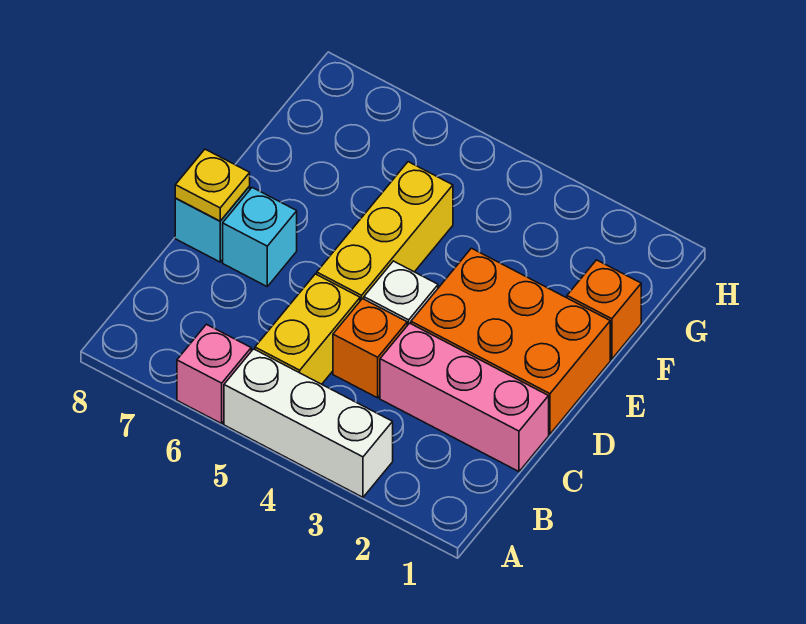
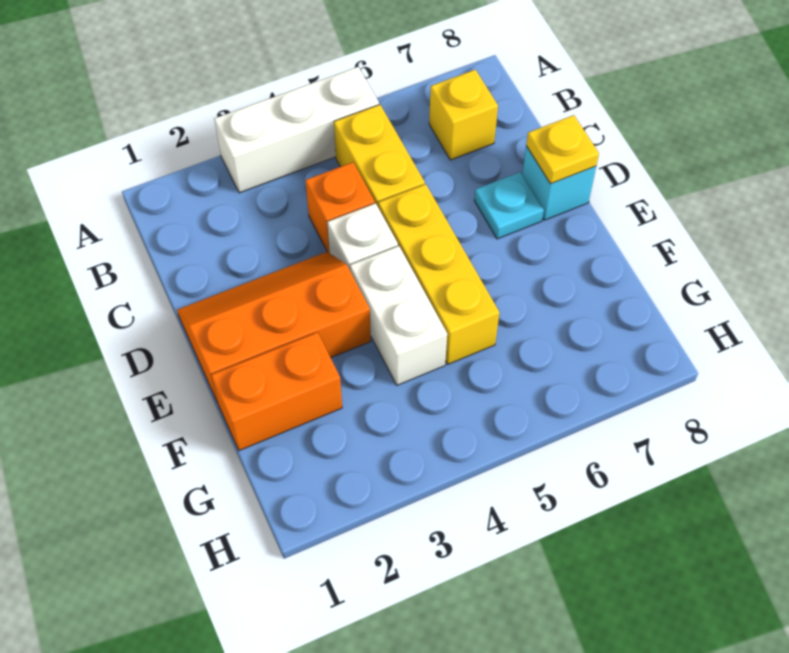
pink 1x1 brick [177,324,251,424] -> none
none -> yellow 1x1 brick [429,70,498,160]
pink 1x3 brick [380,323,549,472] -> none
orange 2x3 brick [411,248,610,434] -> orange 2x3 slope [177,252,371,403]
cyan 1x1 brick [223,188,297,286] -> cyan 1x1 plate [474,172,544,239]
none -> white 1x2 brick [350,246,447,385]
orange 1x1 brick [567,260,641,359] -> orange 1x2 brick [211,332,342,451]

